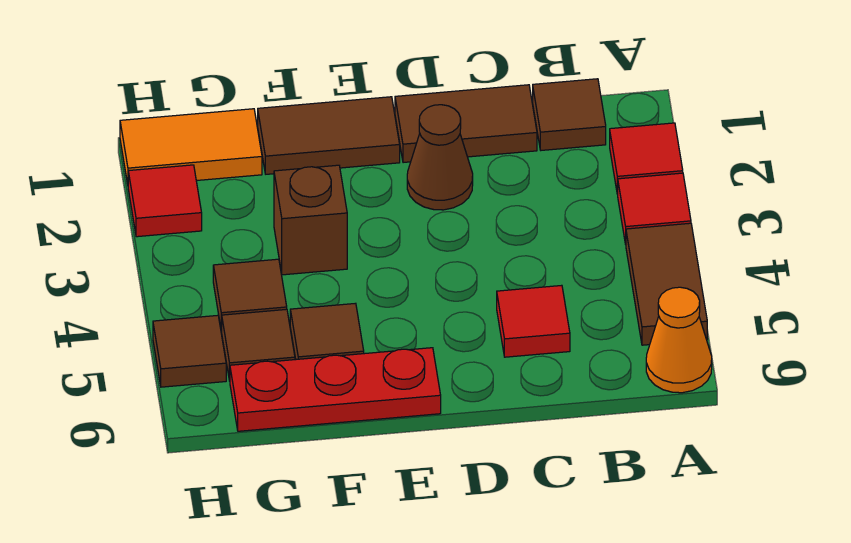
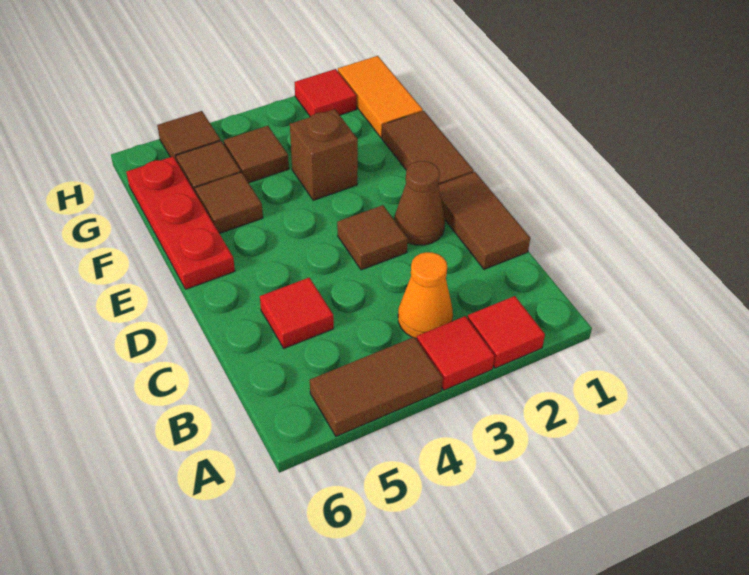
orange 1x1 cone [646,287,712,393] -> orange 1x1 cone moved to [398,252,453,339]
brown 1x1 tile [533,79,606,150] -> brown 1x1 tile moved to [337,205,408,270]

